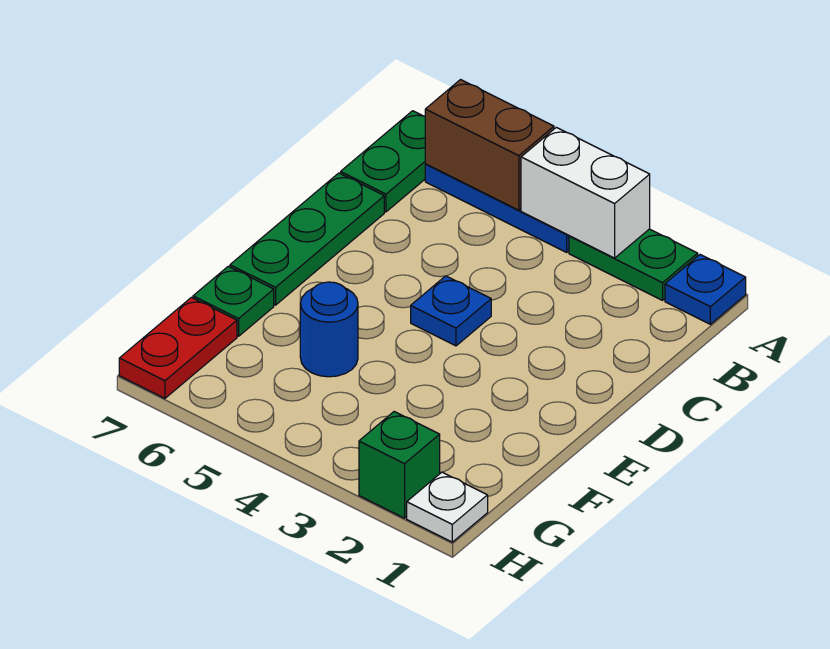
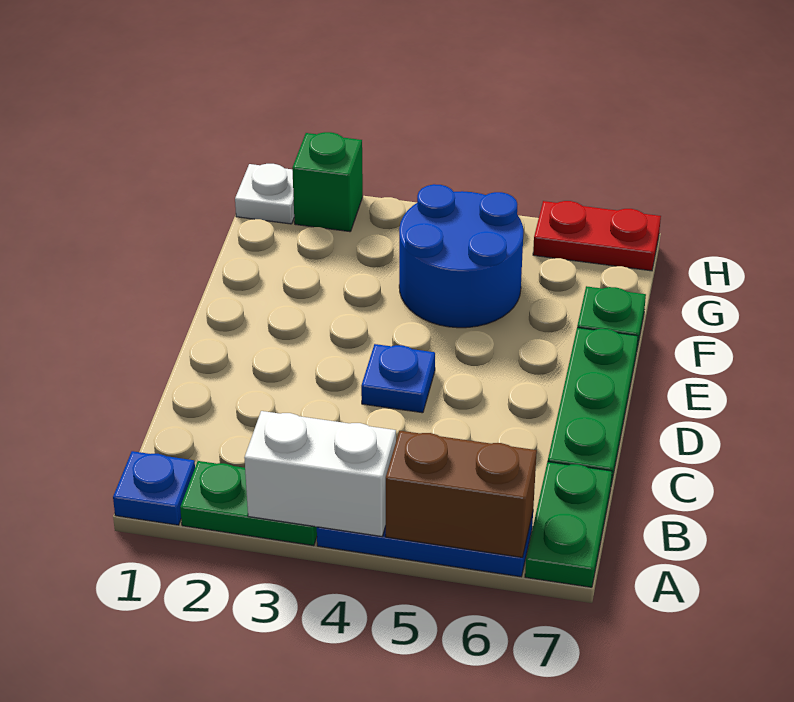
blue 1x1 round brick [300,282,358,377] -> blue 2x2 round brick [399,184,523,328]
red 1x2 plate [119,297,237,398] -> red 1x2 plate turned to [533,201,661,271]

